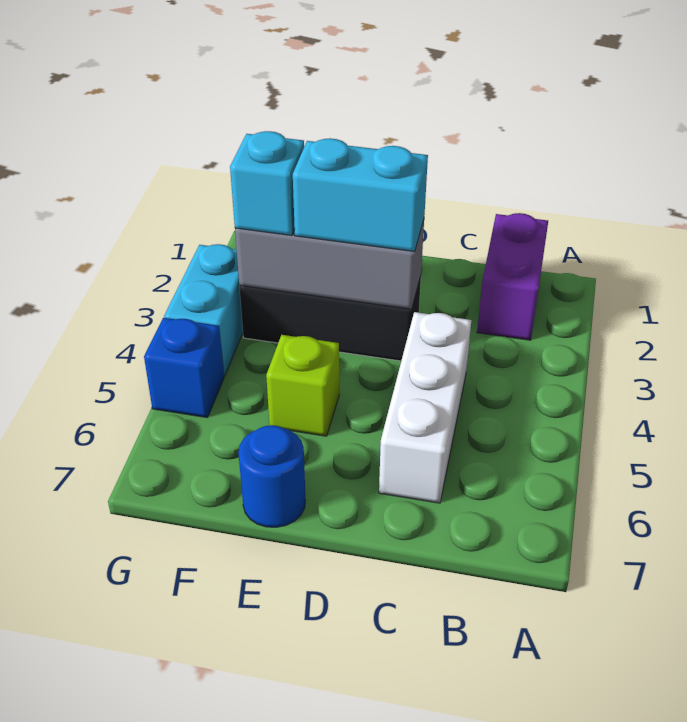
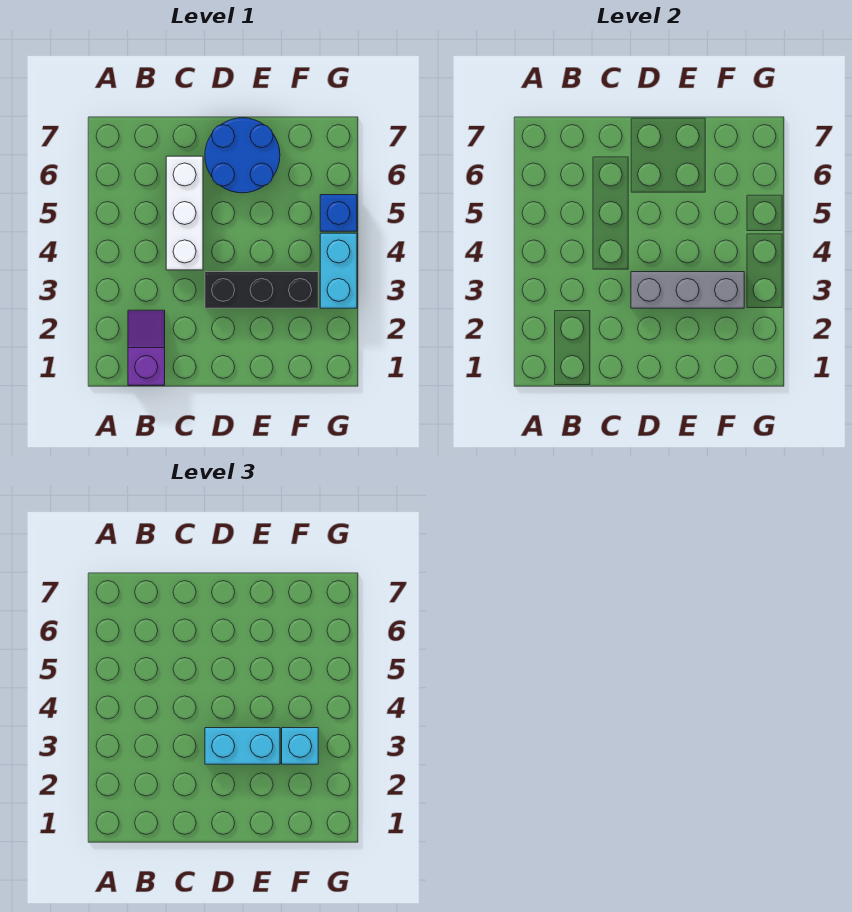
purple 1x2 brick [477,213,548,340] -> purple 1x2 slope [128,310,165,385]
lime 1x1 brick [266,335,339,436] -> none
blue 1x1 round brick [238,425,306,527] -> blue 2x2 round brick [205,118,280,193]

